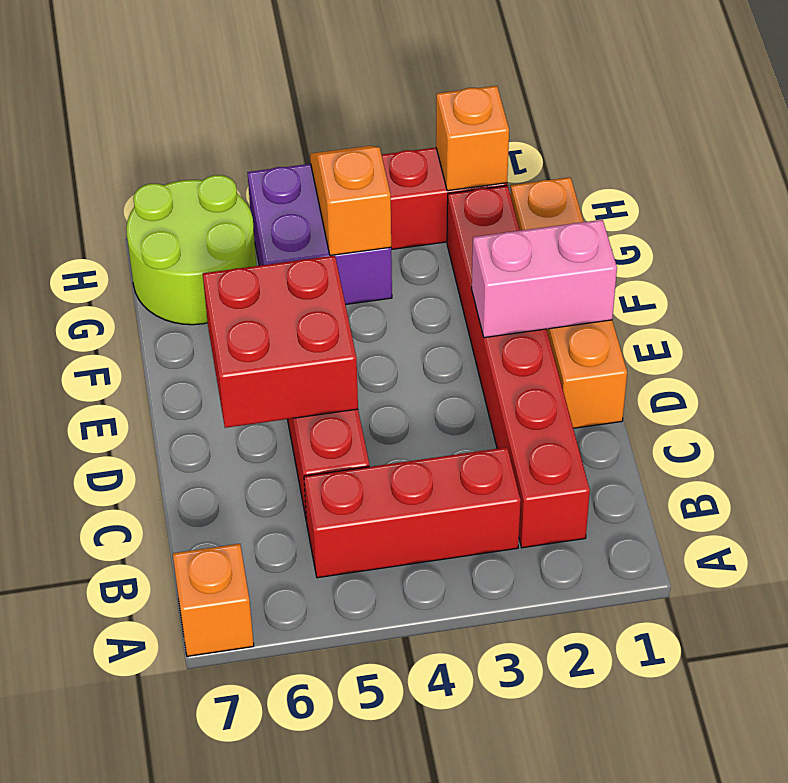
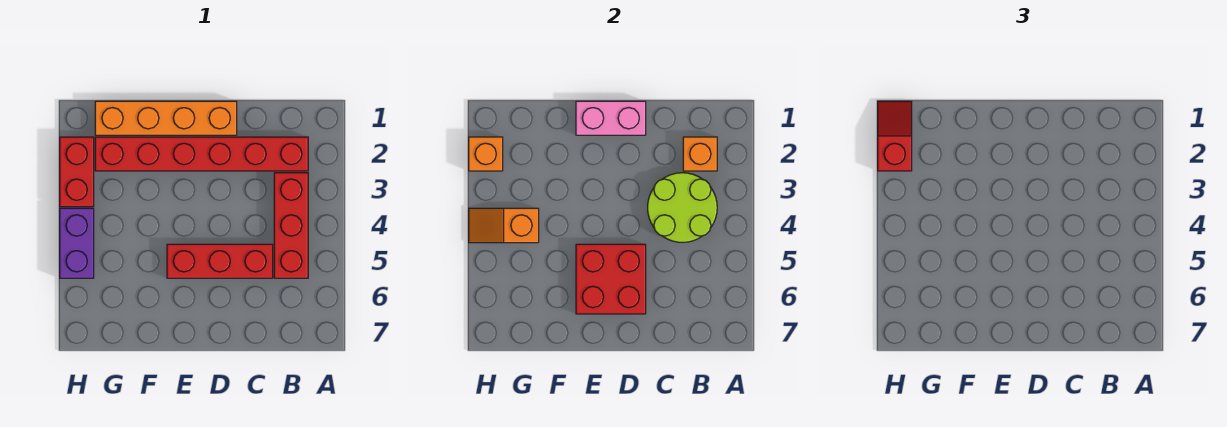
orange 1x1 brick [173,544,254,656] -> orange 1x1 brick moved to [683,137,717,171]
pink 1x2 brick [472,220,617,338] -> pink 1x2 brick turned to [576,101,646,135]
purple 2x2 brick [247,164,392,305] -> purple 1x2 brick [60,208,94,278]
lime 2x2 round brick [126,175,256,325] -> lime 2x2 round brick moved to [648,173,717,242]
none -> red 1x2 slope [878,101,912,171]

